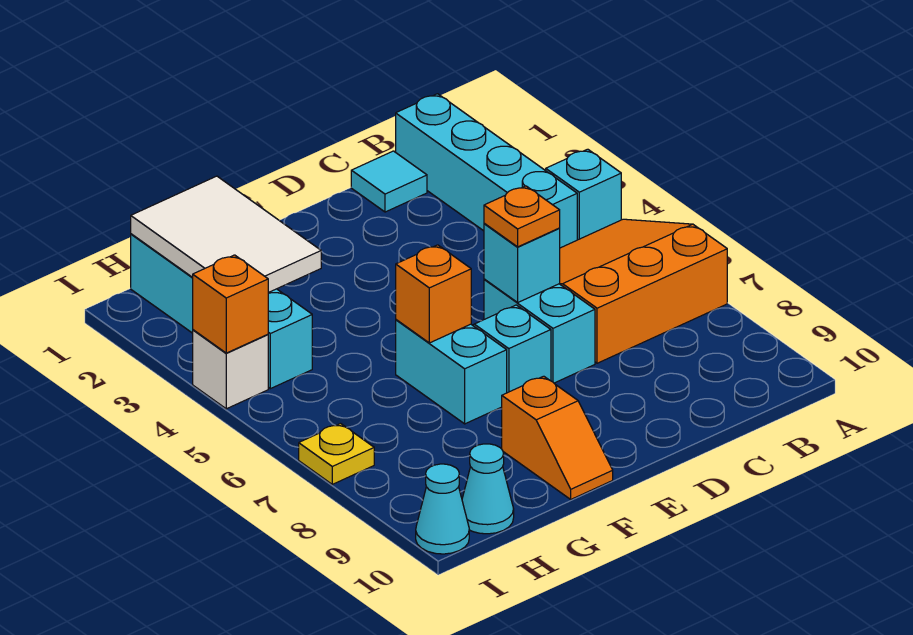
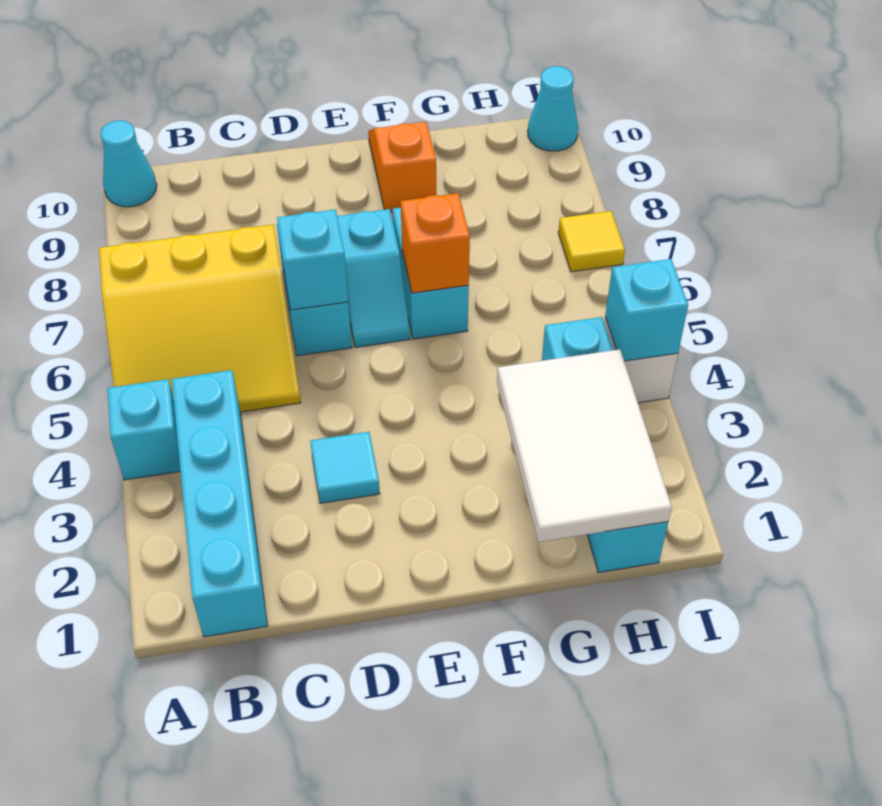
orange 3x3 slope [560,219,727,363] -> yellow 3x3 slope [99,225,301,412]
cyan 1x1 tile [351,151,427,212] -> cyan 1x1 tile moved to [310,432,380,503]
orange 1x1 plate [484,186,560,247] -> none
cyan 1x1 cone [462,444,514,534] -> cyan 1x1 cone moved to [100,120,157,207]
orange 1x1 brick [193,255,268,353] -> cyan 1x1 brick [605,259,688,361]
yellow 1x1 plate [299,424,374,484] -> yellow 1x1 tile [558,211,625,272]

